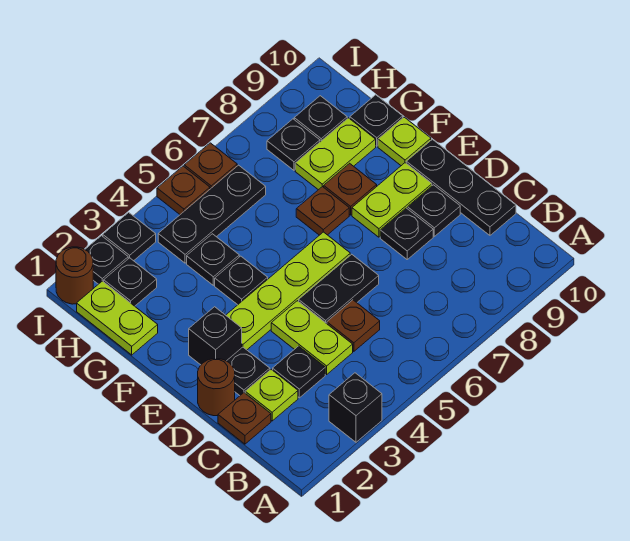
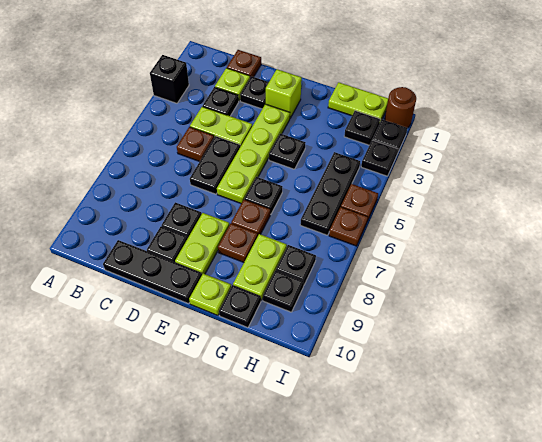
brown 1x1 round brick [198,359,235,416] -> none
black 1x1 brick [189,307,242,365] -> lime 1x1 brick [266,69,302,118]
black 1x1 plate [187,234,239,285] -> black 1x1 plate moved to [244,177,282,214]

